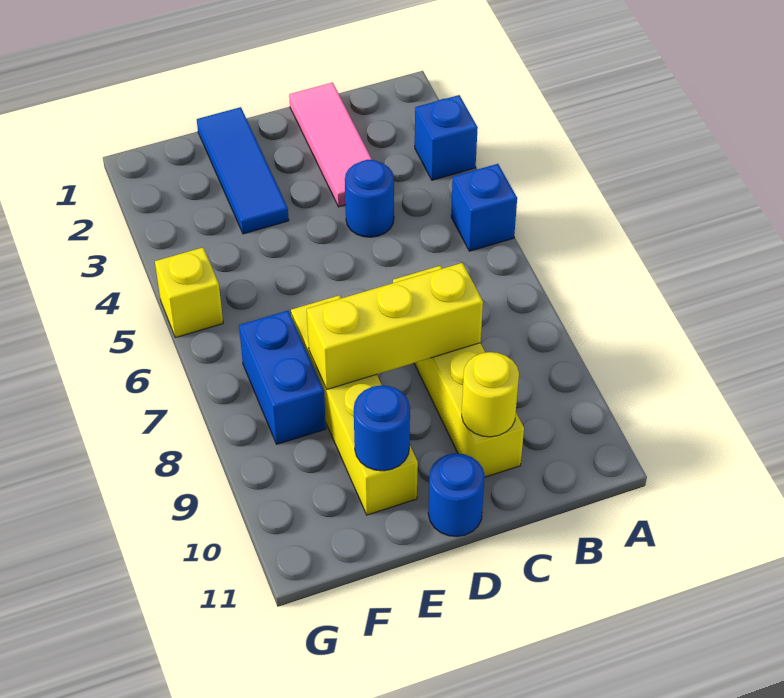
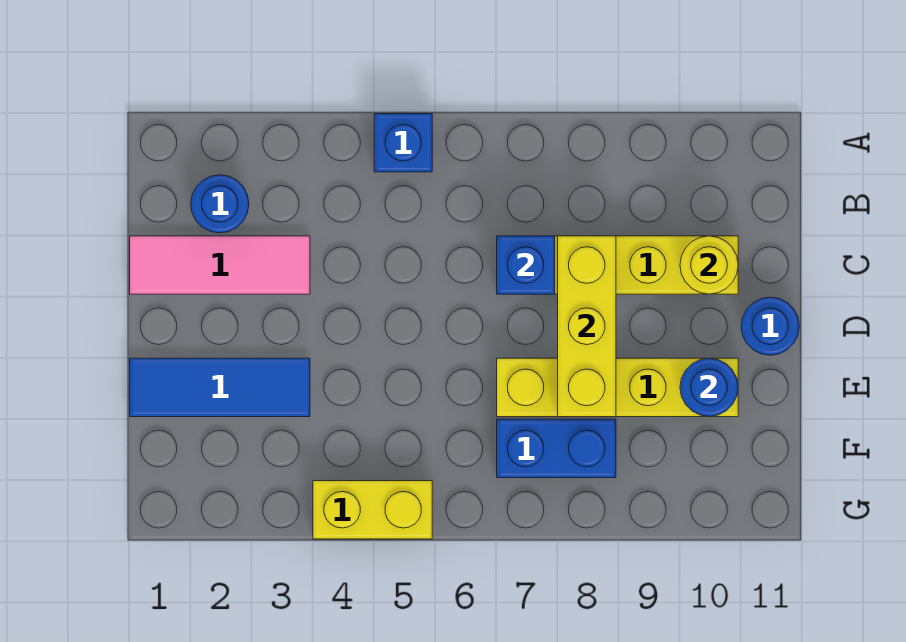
blue 1x1 brick [415,95,478,180] -> blue 1x1 brick moved to [497,236,555,294]
blue 1x1 round brick [345,160,394,237] -> blue 1x1 round brick moved to [191,175,249,233]
yellow 1x1 brick [155,248,223,338] -> yellow 1x2 brick [313,481,432,539]

